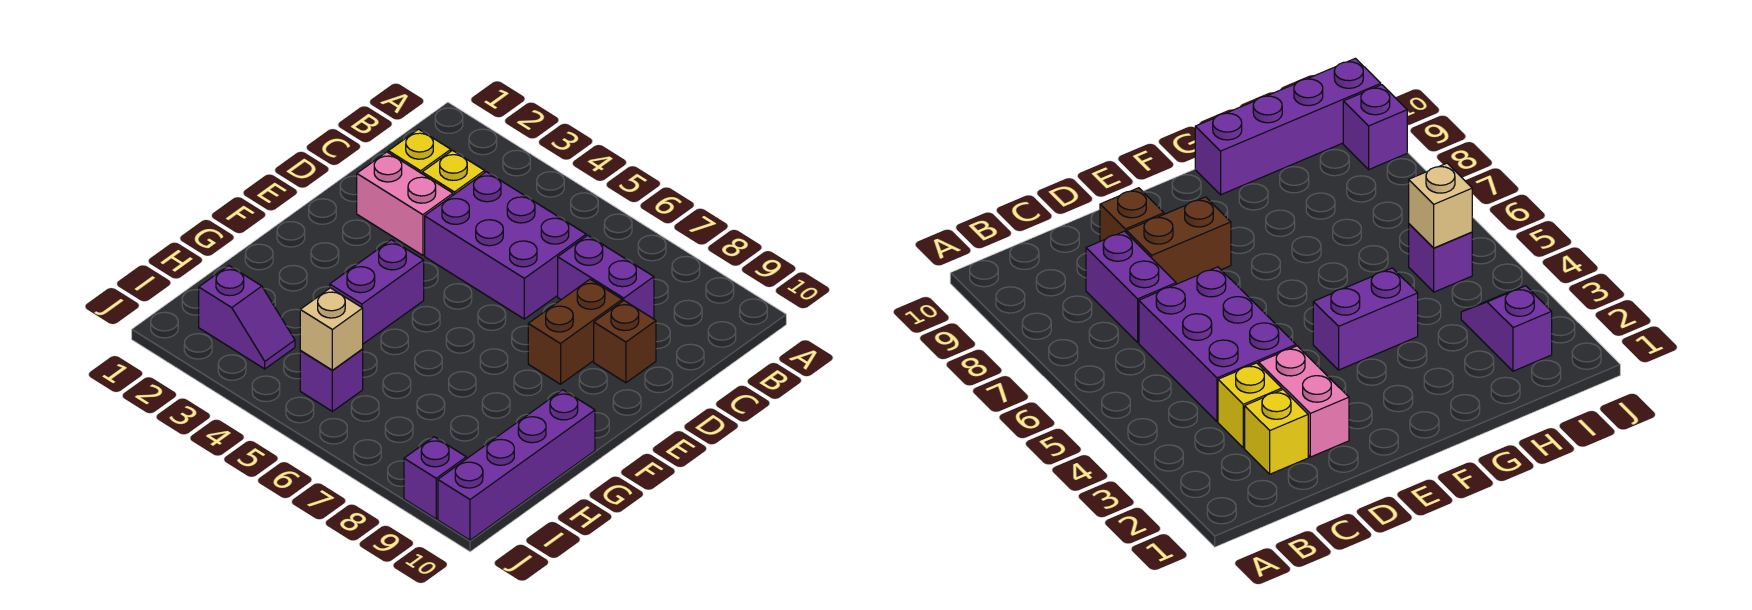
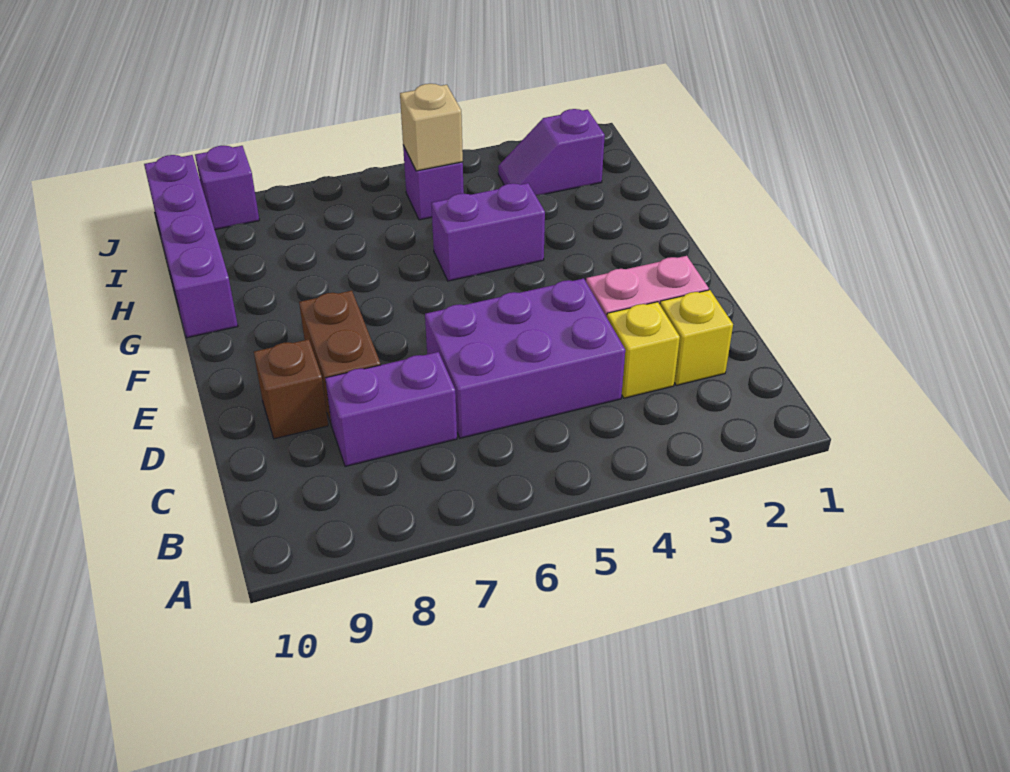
purple 1x2 brick [330,240,424,344] -> purple 1x2 brick turned to [431,183,545,281]

